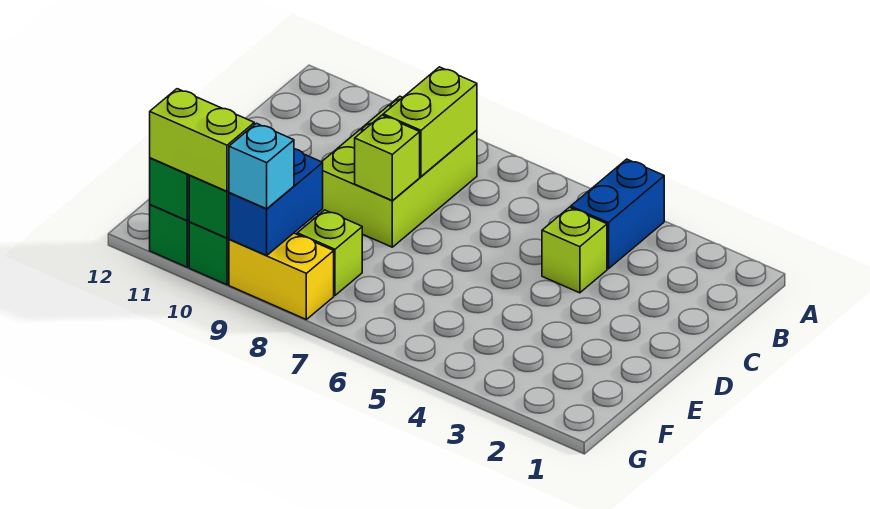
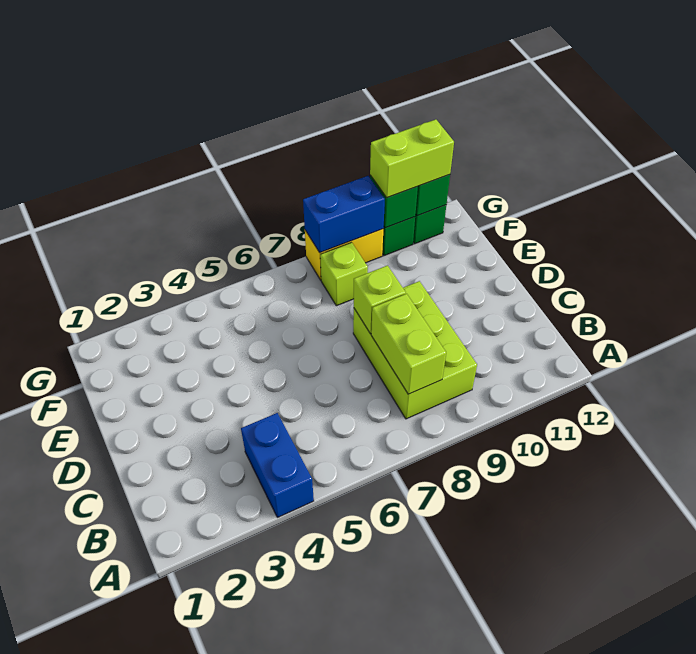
lime 1x1 brick [542,207,607,293] -> none
blue 1x2 brick [229,149,323,255] -> blue 1x2 brick turned to [303,176,385,253]
cyan 1x1 brick [229,123,294,209] -> none

